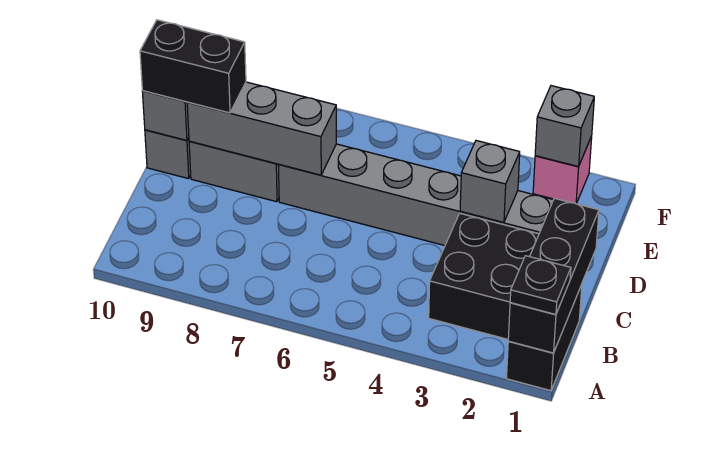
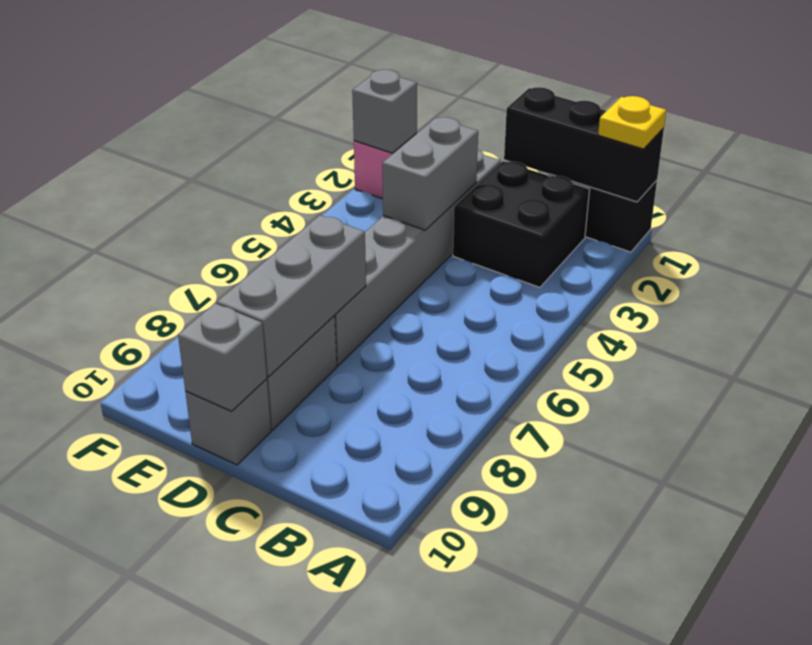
black 1x1 plate [510,256,571,314] -> yellow 1x1 plate [598,96,666,149]
grey 1x1 brick [460,141,520,223] -> grey 1x2 brick [382,117,478,230]
black 1x2 brick [140,20,246,113] -> none

